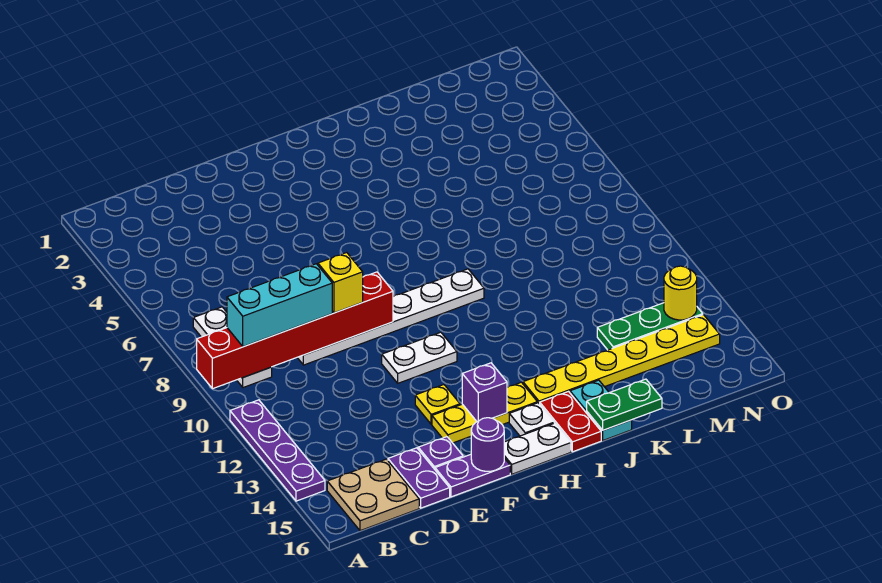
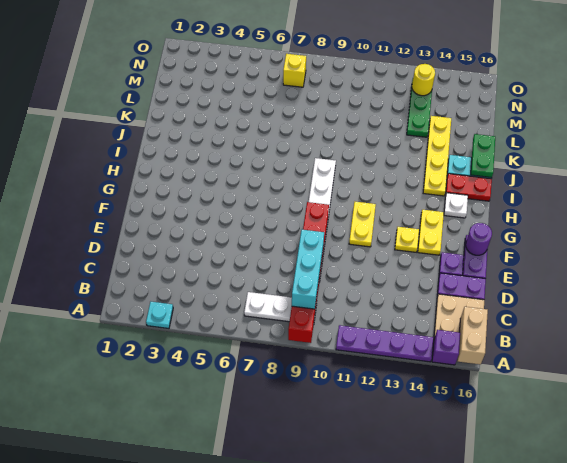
none -> cyan 1x1 plate [146,302,173,328]
none -> tan 1x2 brick [458,307,488,364]
yellow 1x1 brick [318,252,363,313] -> yellow 1x1 brick moved to [283,54,306,87]
white 1x2 plate [382,332,457,383] -> yellow 1x2 plate [349,202,376,247]
yellow 1x3 plate [432,382,537,443] -> yellow 1x2 plate [418,210,444,255]
purple 1x1 brick [462,363,507,422] -> purple 1x1 brick moved to [432,330,460,365]
white 1x2 plate [504,423,571,474] -> none
yellow 1x6 plate [523,315,720,404] -> yellow 1x4 plate [423,116,451,196]

